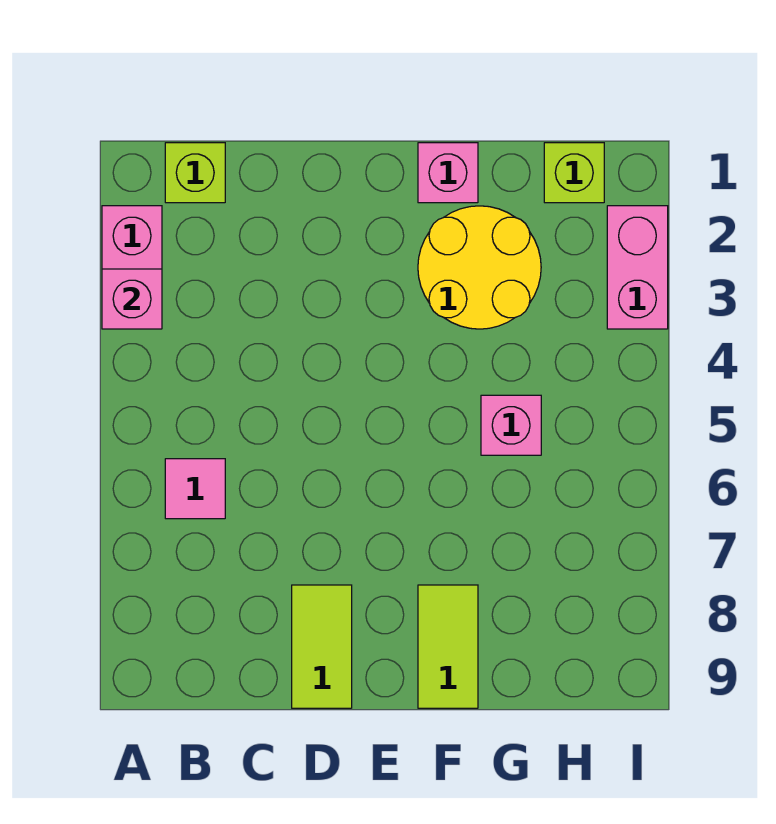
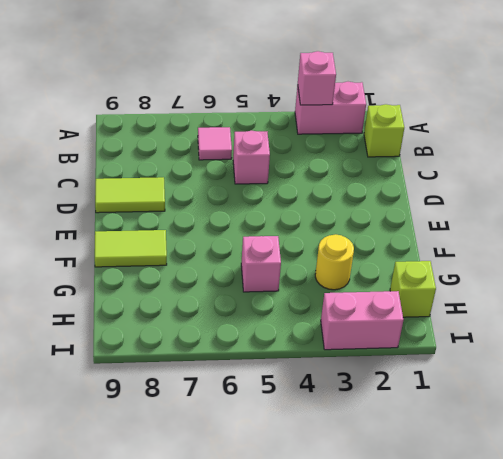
pink 1x1 brick [418,143,478,203] -> pink 1x1 brick moved to [233,131,270,184]
yellow 2x2 round brick [418,206,541,329] -> yellow 1x1 round brick [315,234,354,290]

